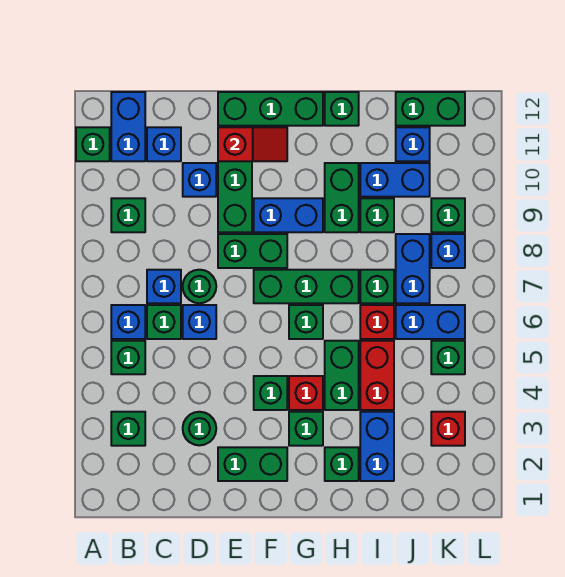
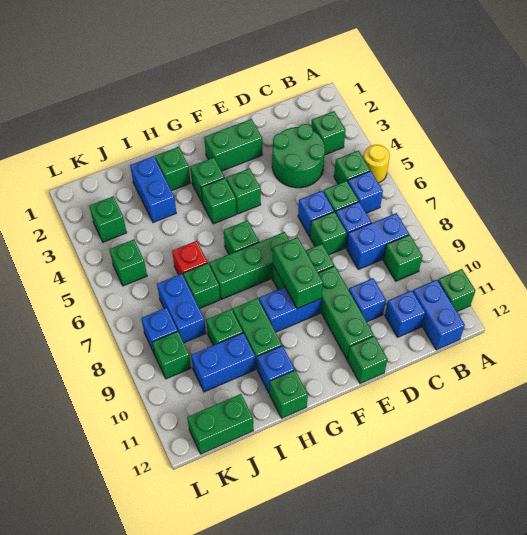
none -> yellow 1x1 round brick [363,145,390,183]
green 1x1 round brick [183,412,216,445] -> green 2x2 round brick [272,124,325,188]
green 1x1 round brick [183,270,216,303] -> green 1x1 brick [310,212,347,255]
red 1x2 slope [218,127,287,161] -> none
green 1x3 brick [218,92,323,126] -> green 1x1 brick [348,336,388,384]
red 1x1 brick [289,376,323,410] -> green 1x1 brick [201,178,236,224]
green 1x2 brick [325,341,359,410] -> green 1x2 brick moved to [273,237,323,308]
red 1x2 brick [360,341,394,410] -> none
blue 1x2 brick [396,305,465,339] -> blue 1x2 brick moved to [346,213,409,269]
blue 1x1 brick [396,127,430,161] -> blue 1x1 brick moved to [257,346,295,393]
red 1x1 brick [431,412,465,446] -> green 1x1 brick [89,196,127,242]

